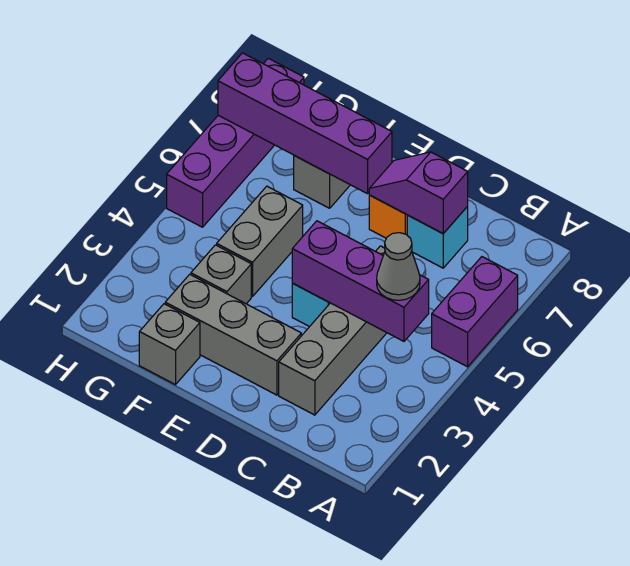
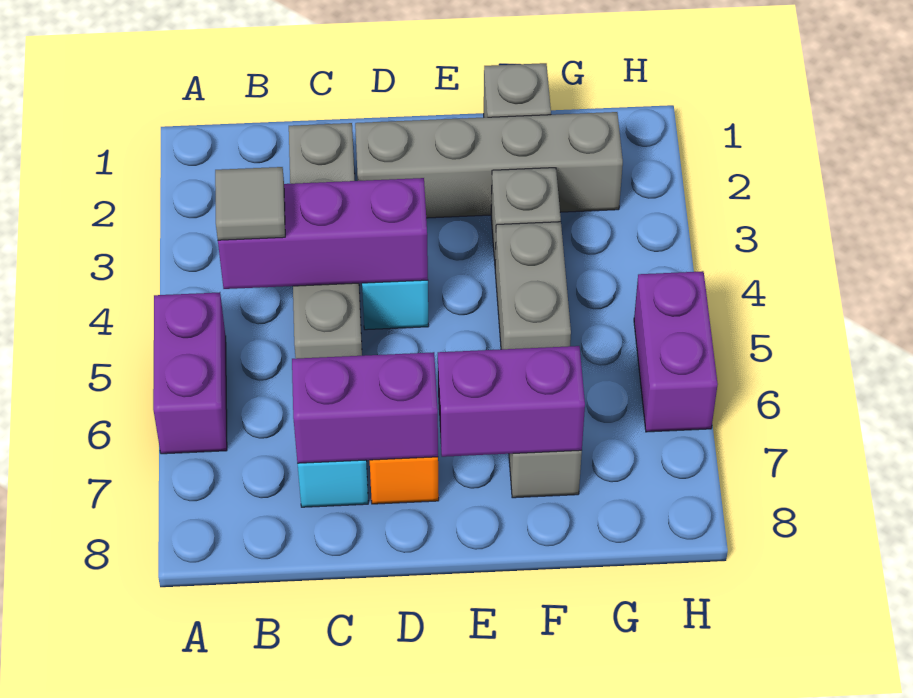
grey 1x1 cone [377,233,420,300] -> grey 1x1 tile [215,167,285,240]
purple 1x2 slope [369,152,468,233] -> purple 1x2 brick [292,352,438,463]
grey 1x3 brick [165,274,301,395] -> grey 1x4 brick [355,112,623,218]
purple 1x4 brick [218,53,392,194] -> purple 1x2 brick [438,346,585,457]
purple 1x4 brick [167,58,304,227] -> purple 1x2 brick [634,271,718,432]

